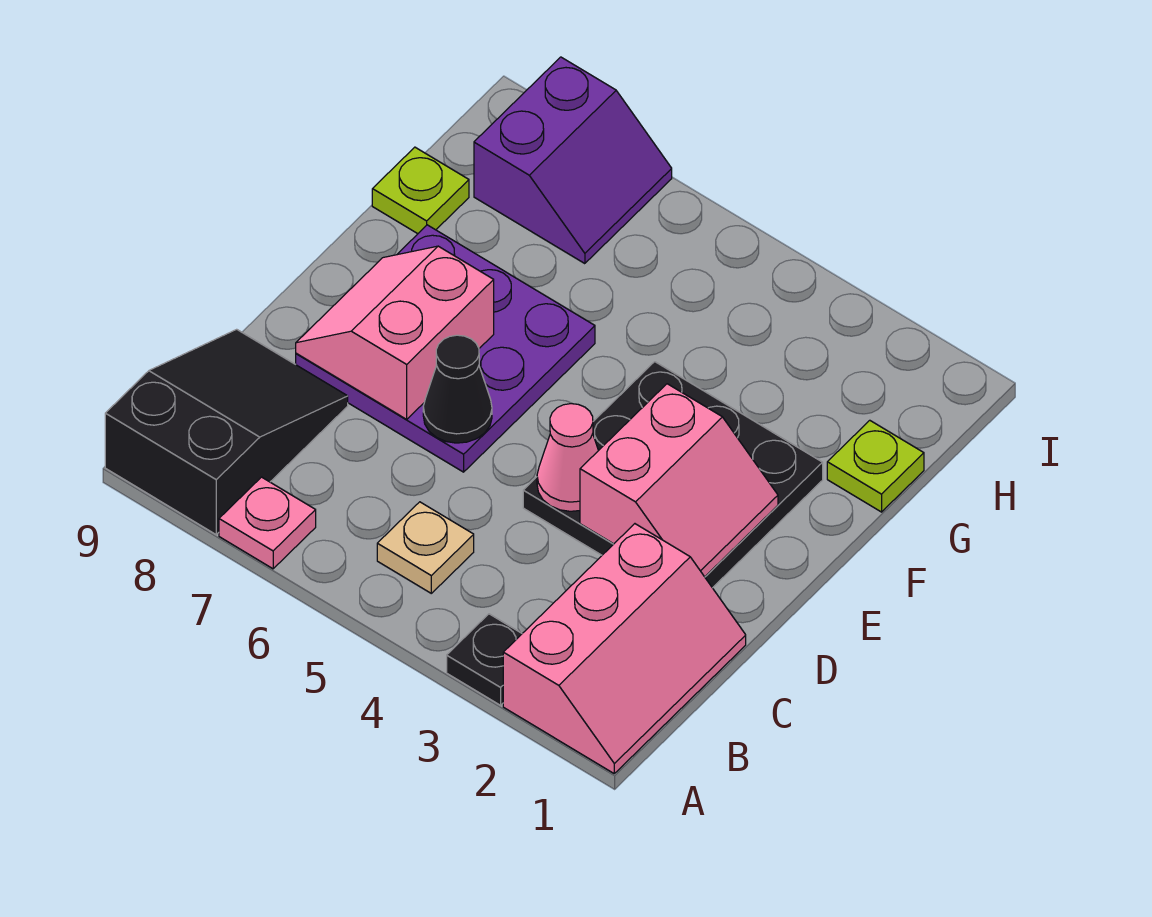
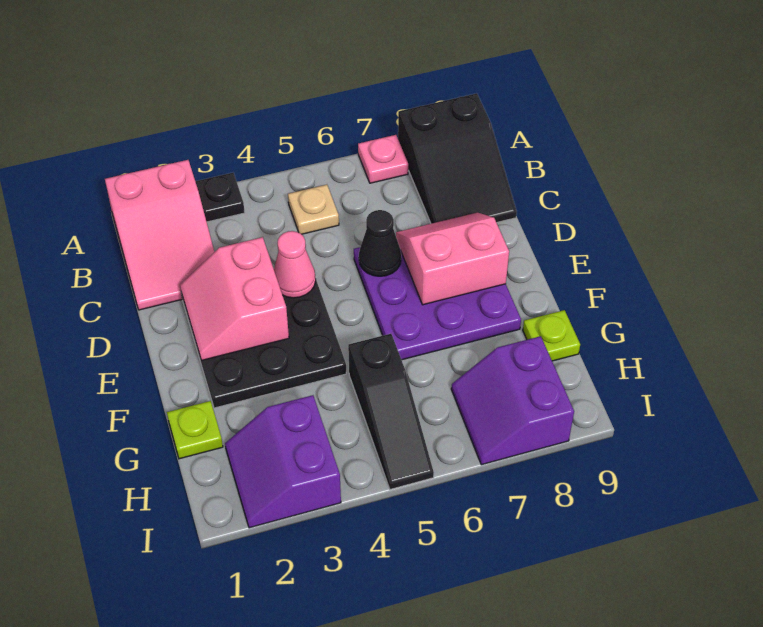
pink 2x3 slope [503,524,746,773] -> pink 2x3 slope turned to [105,160,214,310]
pink 2x2 slope [296,246,494,419] -> pink 2x2 slope turned to [396,212,509,305]
none -> black 1x3 slope [348,334,434,489]
none -> purple 2x2 slope [225,395,341,528]

